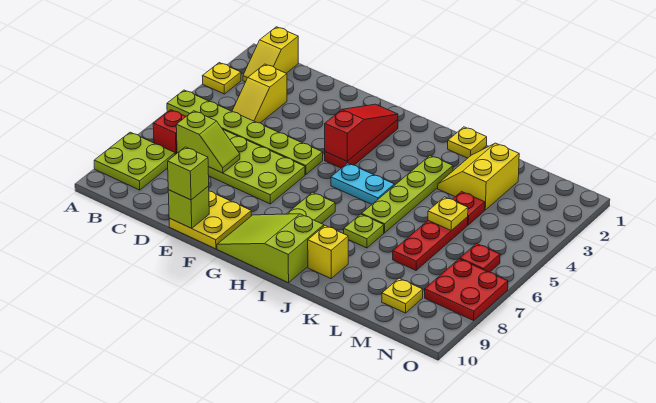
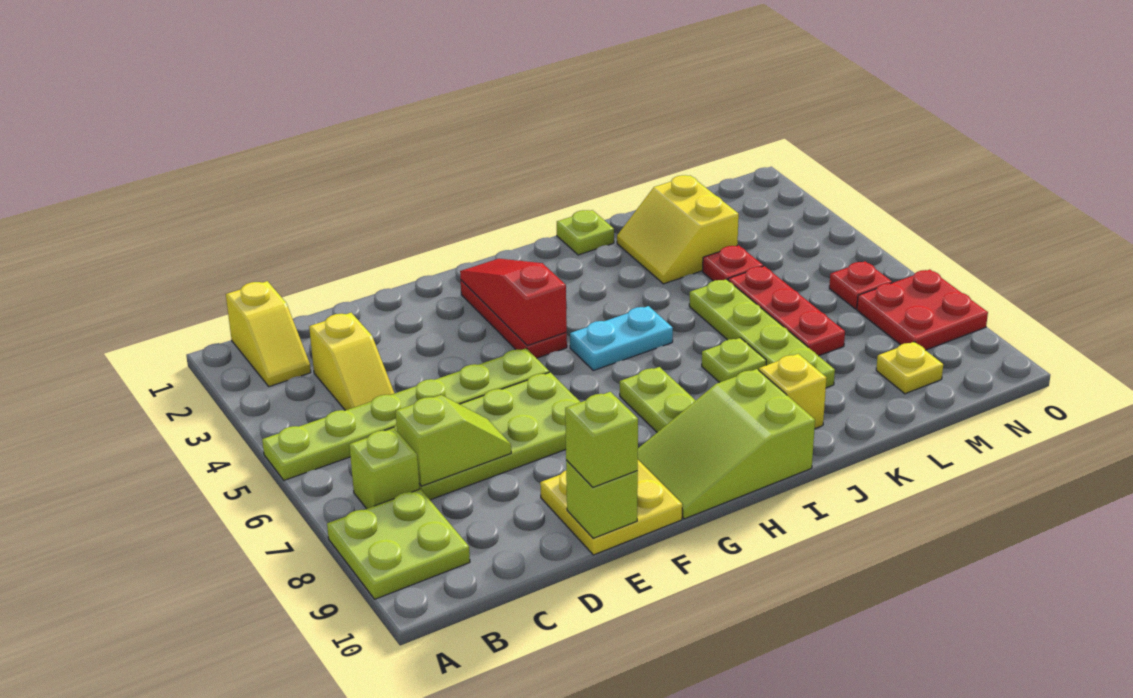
yellow 1x1 plate [203,63,241,94] -> none
red 1x1 brick [153,110,186,155] -> lime 1x1 brick [349,428,419,509]
yellow 1x1 plate [448,127,487,158] -> lime 1x1 plate [557,210,614,255]
lime 1x4 plate [361,156,453,233] -> lime 1x4 plate moved to [689,279,835,388]
yellow 1x1 plate [428,197,468,231] -> none

